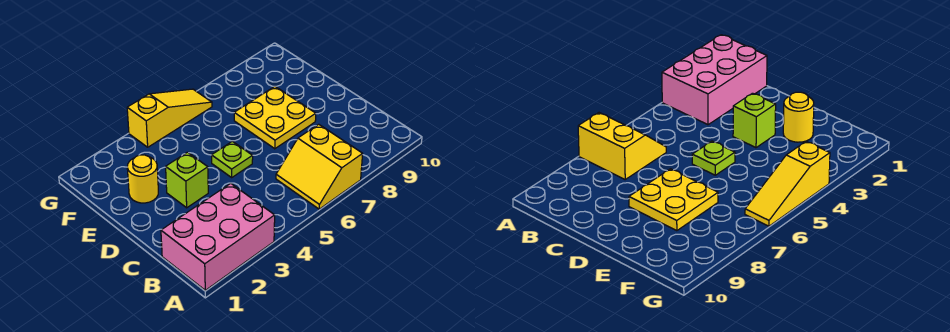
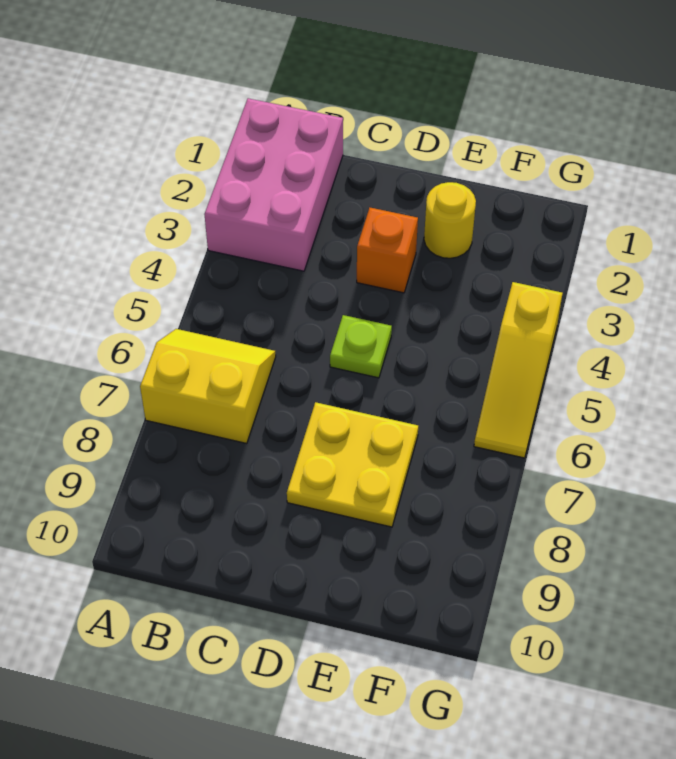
lime 1x1 brick [166,152,208,208] -> orange 1x1 brick [357,208,418,293]

